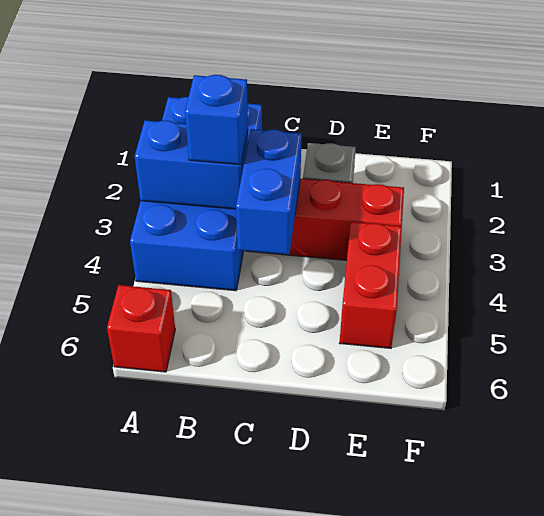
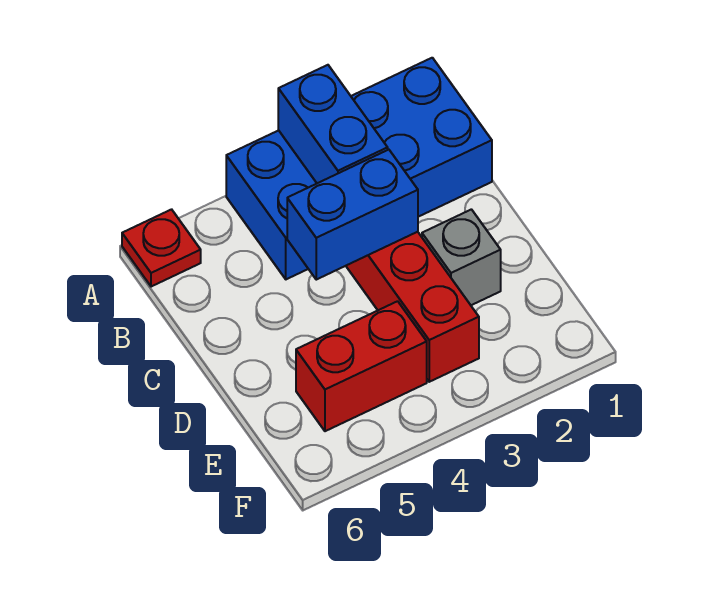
red 1x1 brick [107,285,175,372] -> red 1x1 plate [122,209,201,287]
blue 1x1 brick [185,75,248,165] -> none

